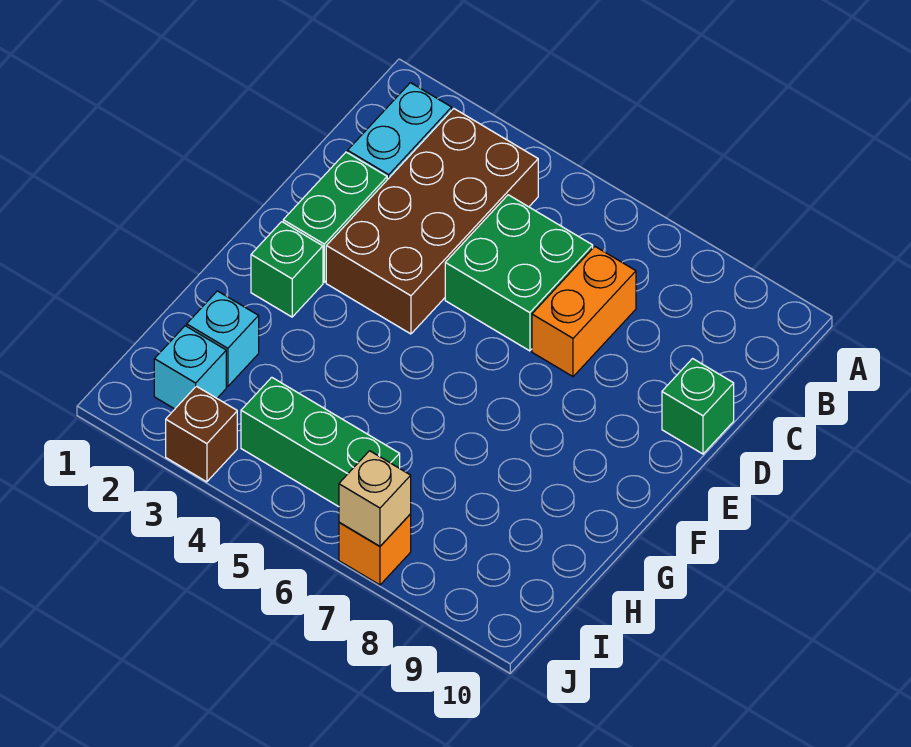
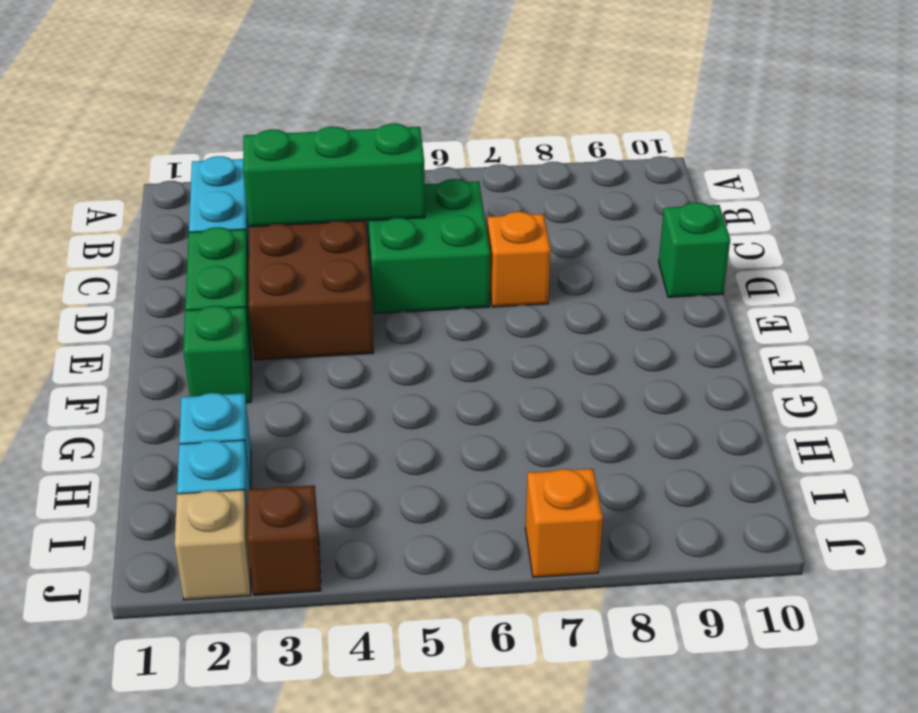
orange 1x2 brick [532,247,636,377] -> orange 1x1 brick [487,212,551,307]
green 1x3 brick [241,377,400,507] -> green 1x3 brick moved to [243,124,425,227]
tan 1x1 brick [339,451,411,546] -> tan 1x1 brick moved to [175,490,251,600]

